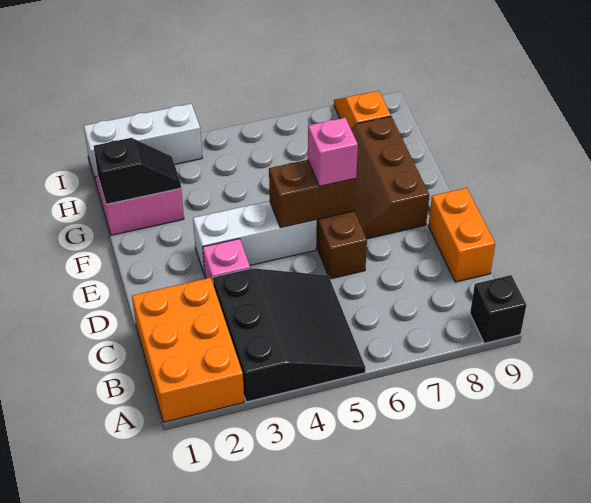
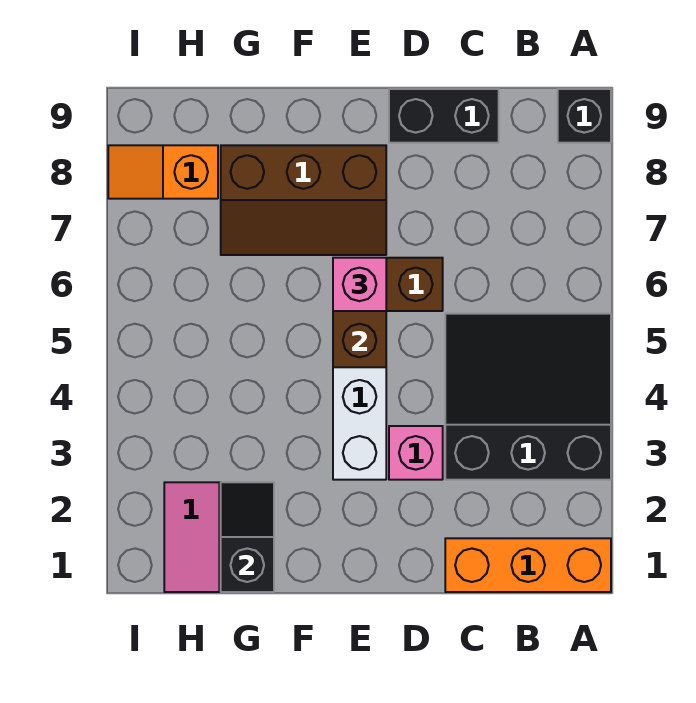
orange 2x3 brick [132,278,244,422] -> orange 1x3 brick [445,538,611,592]
orange 1x2 brick [429,188,495,282] -> black 1x2 brick [389,89,499,143]
white 1x3 brick [84,104,202,178] -> none

